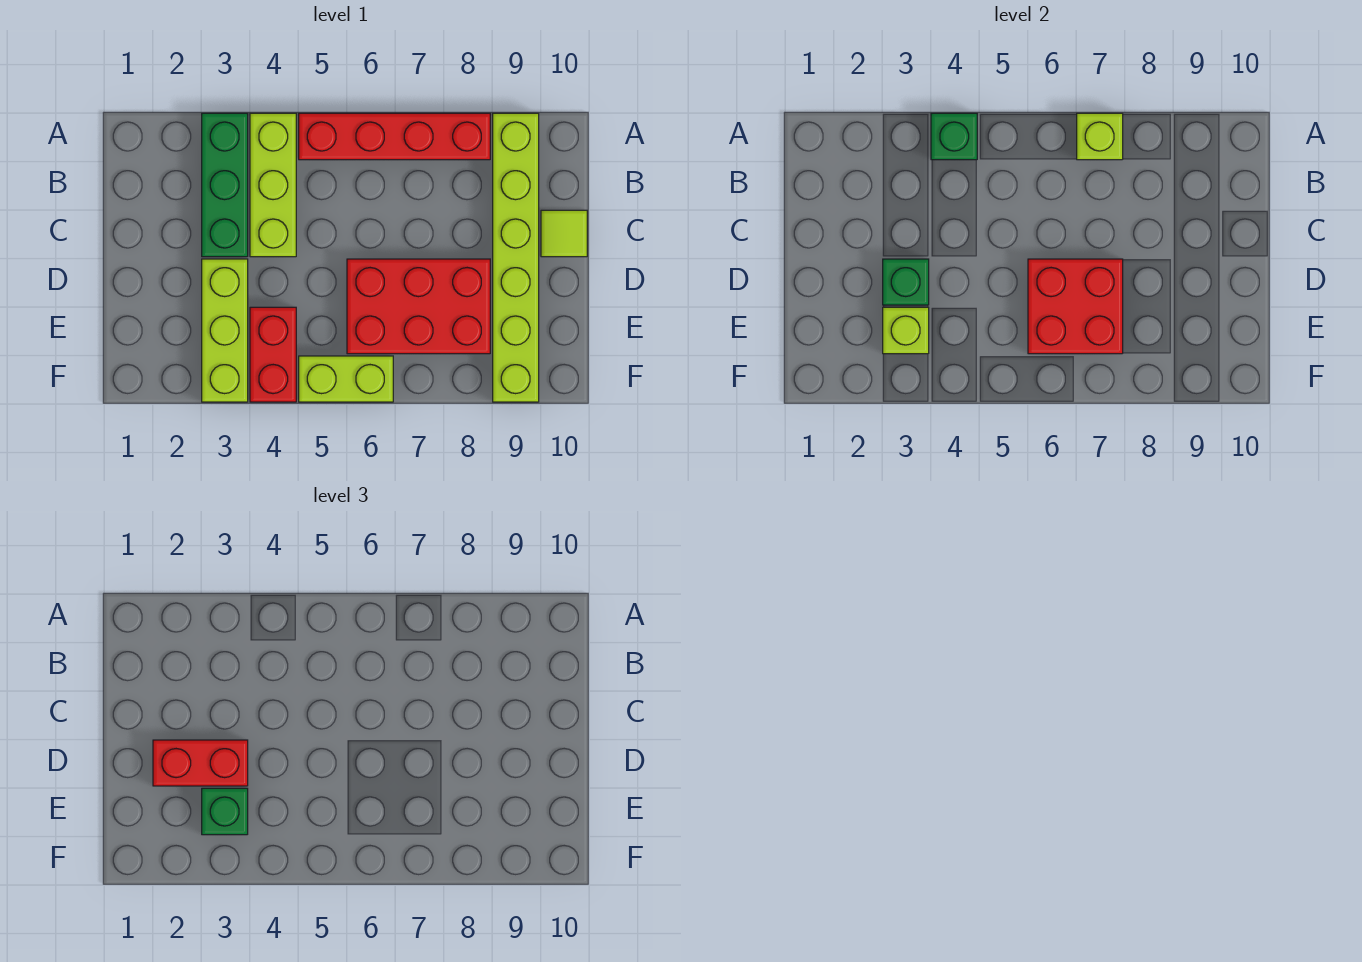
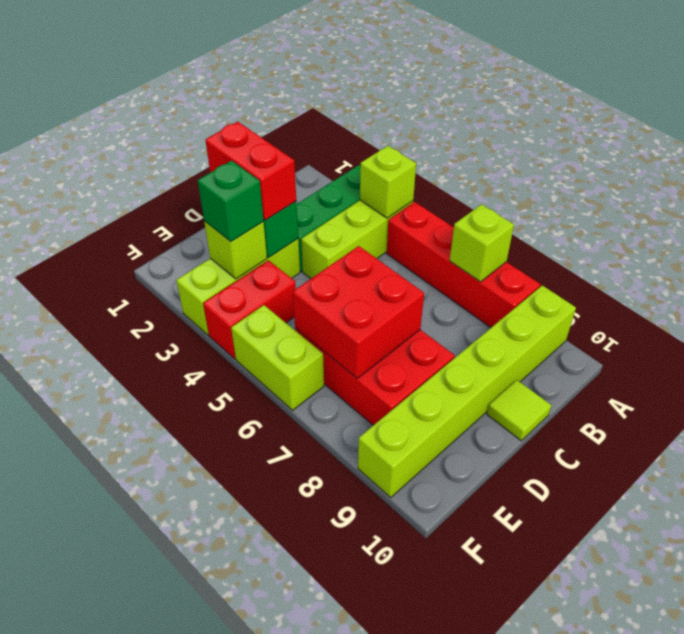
green 1x1 brick [931,113,977,160] -> lime 1x1 brick [360,146,416,218]

